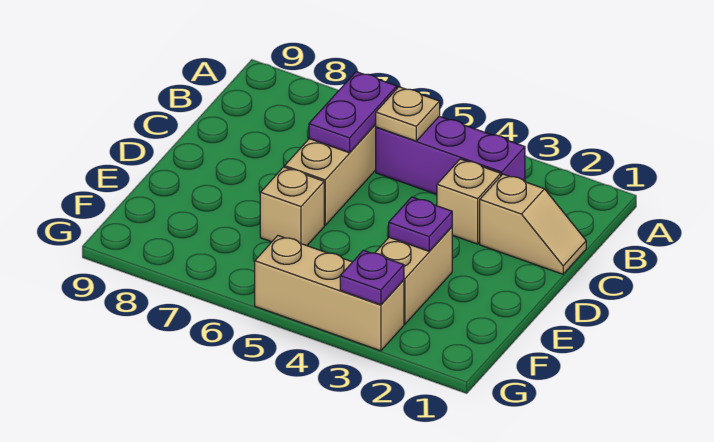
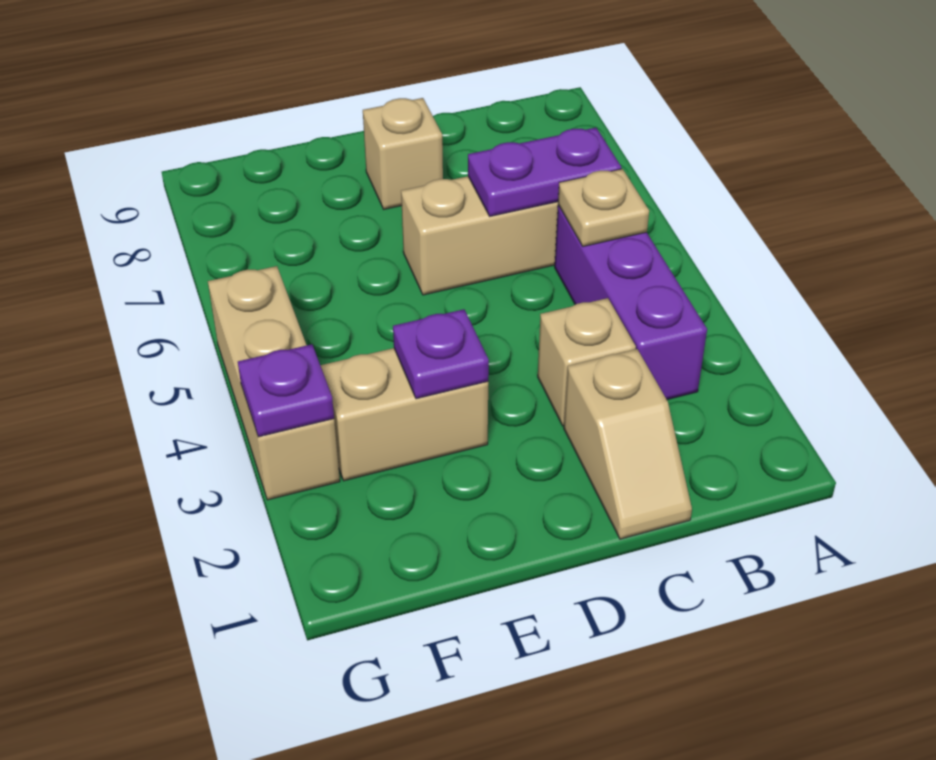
tan 1x1 brick [260,167,324,246] -> tan 1x1 brick moved to [363,98,443,209]

